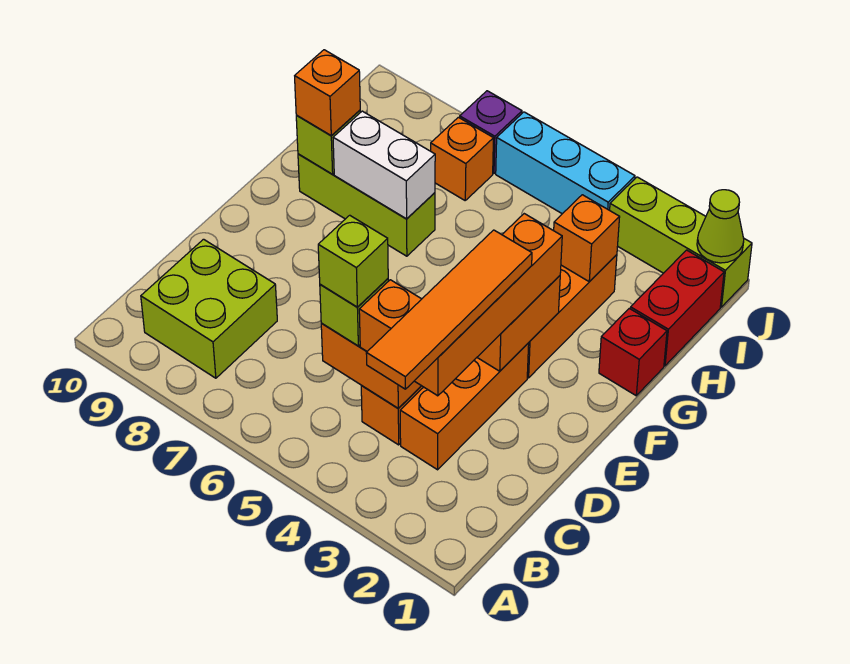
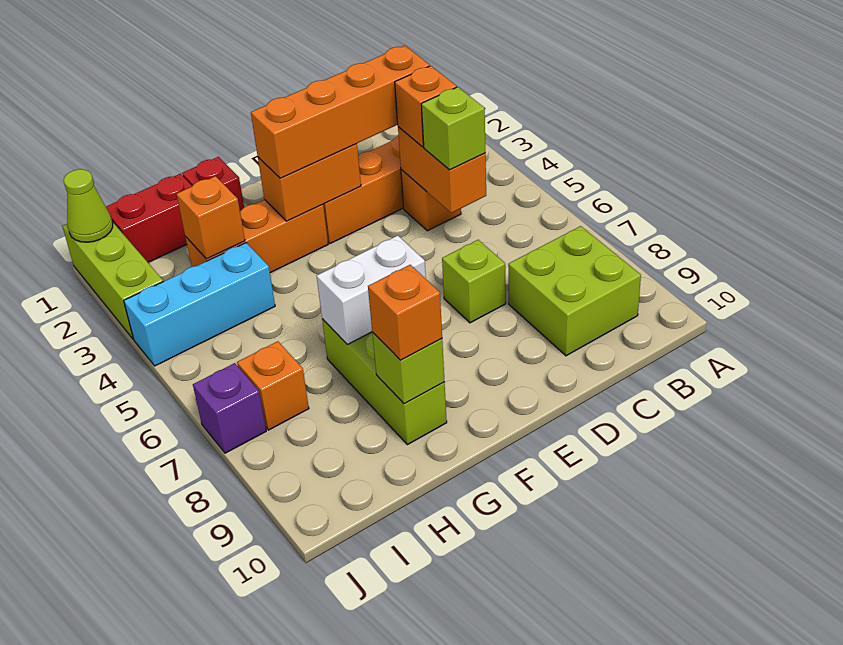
orange 1x4 tile [366,230,532,389] -> none
lime 1x1 brick [318,215,388,307] -> lime 1x1 brick moved to [442,240,506,323]
white 1x2 brick [333,111,435,219] -> white 1x2 brick turned to [317,235,426,345]
cyan 1x3 brick [496,112,635,214] -> cyan 1x3 brick turned to [124,243,275,366]

